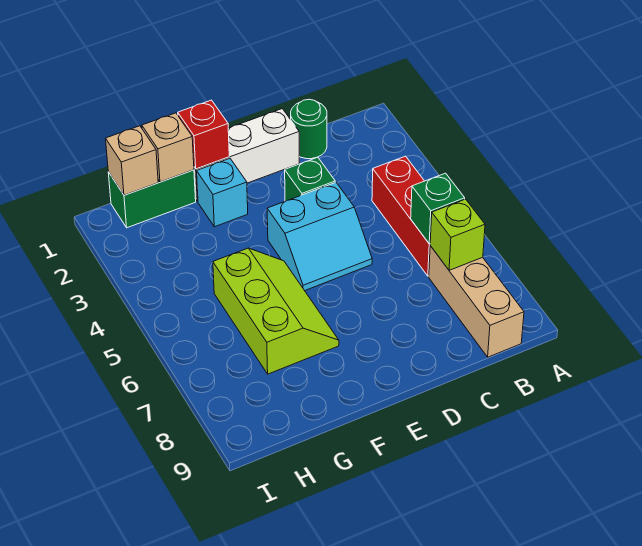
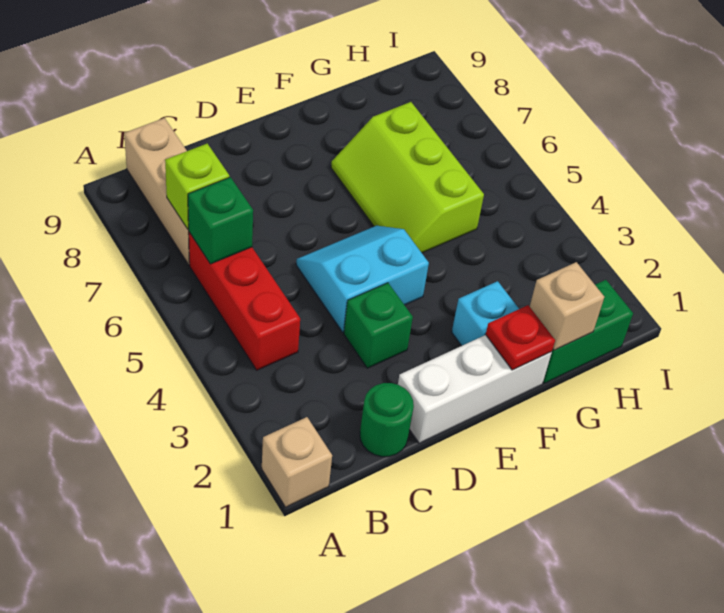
red 1x1 brick [178,100,229,169] -> red 1x1 plate [486,305,555,370]
tan 1x1 brick [106,126,158,195] -> tan 1x1 brick moved to [262,417,332,507]

